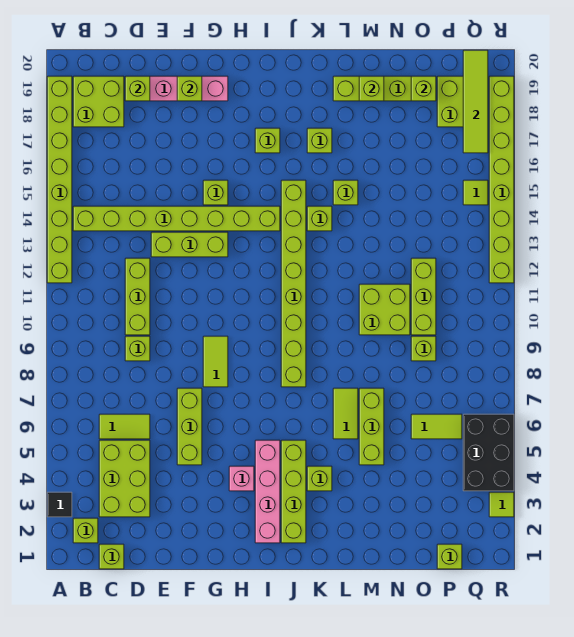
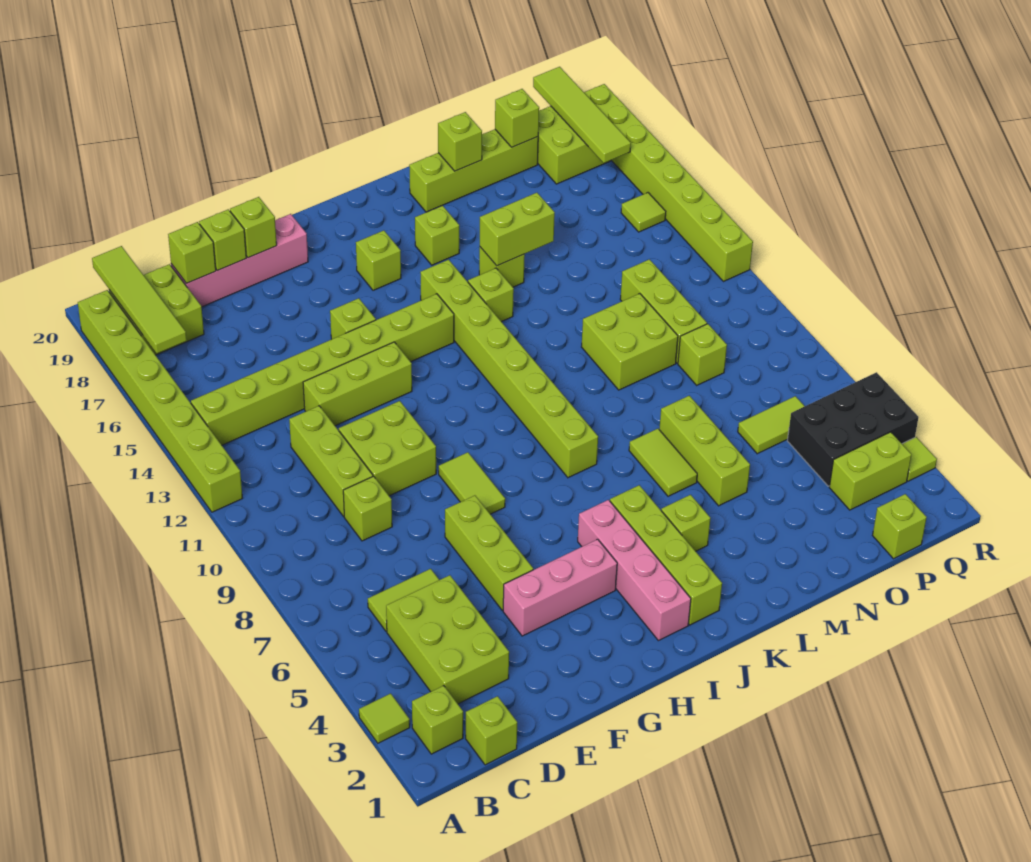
black 1x1 tile [47,492,72,517] -> lime 1x1 tile [359,693,410,743]
none -> lime 1x4 tile [92,246,187,353]
none -> lime 2x2 brick [339,401,436,496]
none -> lime 1x1 brick [199,209,246,271]
pink 1x1 brick [229,466,254,491] -> pink 1x3 brick [503,539,617,636]
none -> lime 1x2 brick [480,193,555,266]
none -> lime 1x2 brick [829,432,911,510]
black 2x3 brick [463,414,514,491] -> black 2x3 brick turned to [787,372,919,486]

